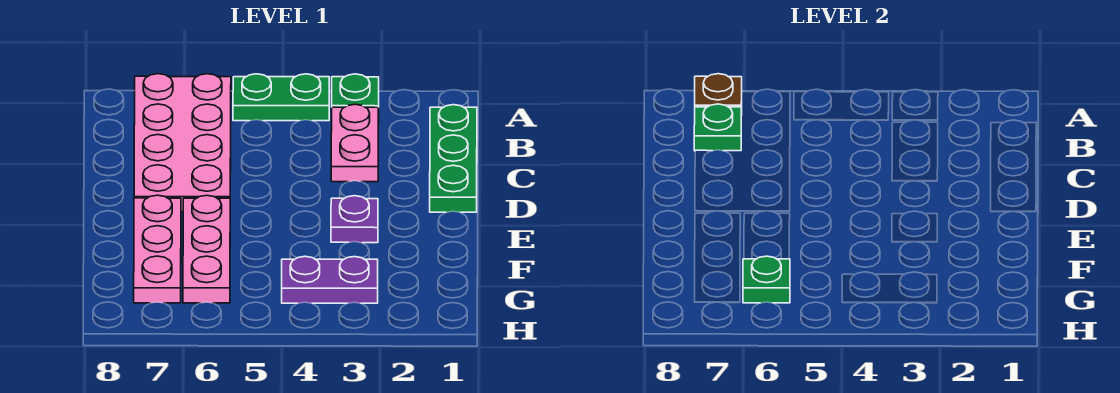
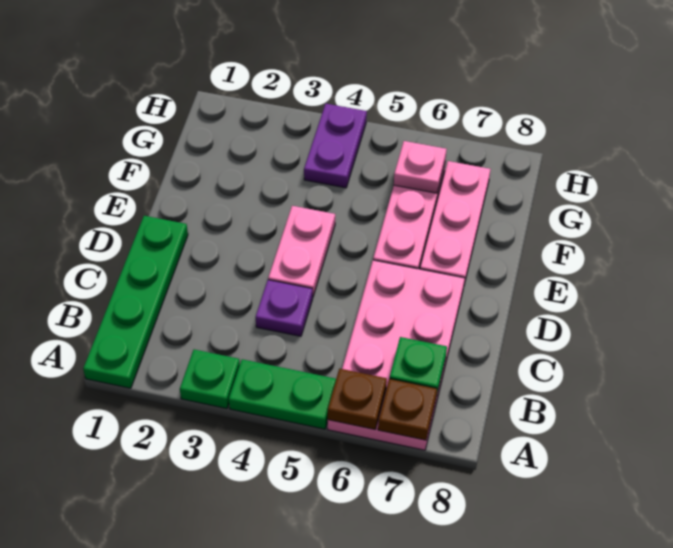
none -> brown 1x1 plate [328,369,387,430]
green 1x3 plate [430,105,477,212] -> green 1x4 plate [83,216,188,388]
pink 1x2 plate [331,104,379,182] -> pink 1x2 plate moved to [268,206,335,296]
purple 1x1 plate [331,196,378,243] -> purple 1x1 plate moved to [256,280,313,336]
purple 1x2 plate [282,256,378,303] -> purple 1x2 plate turned to [304,104,367,188]
green 1x1 plate [743,256,790,303] -> pink 1x1 plate [394,141,447,193]

